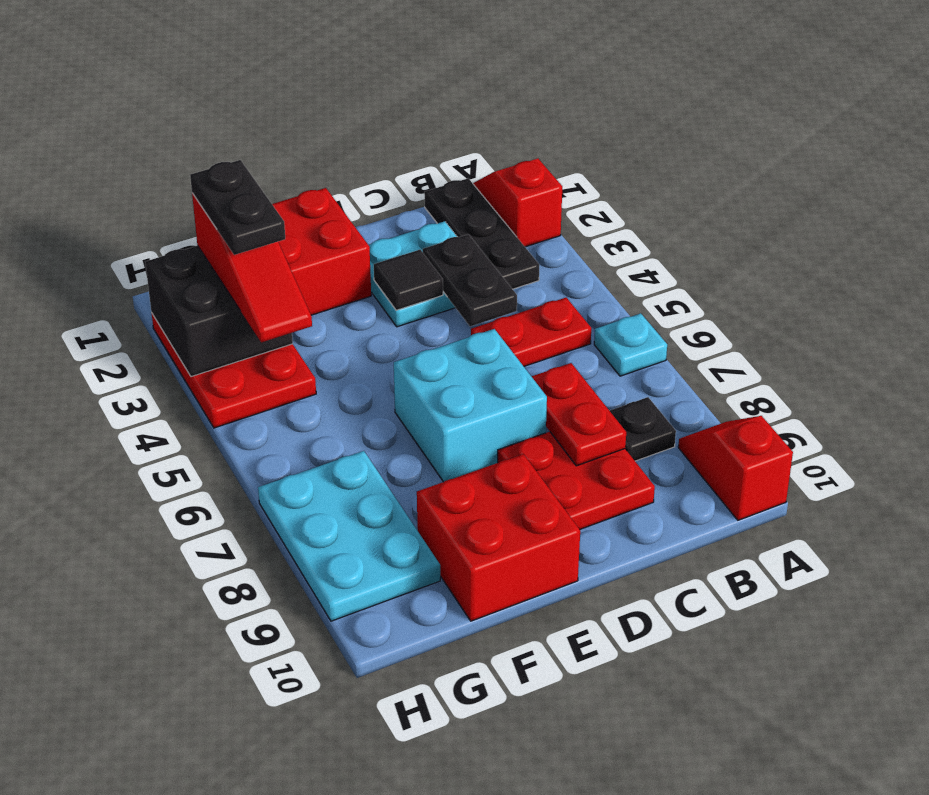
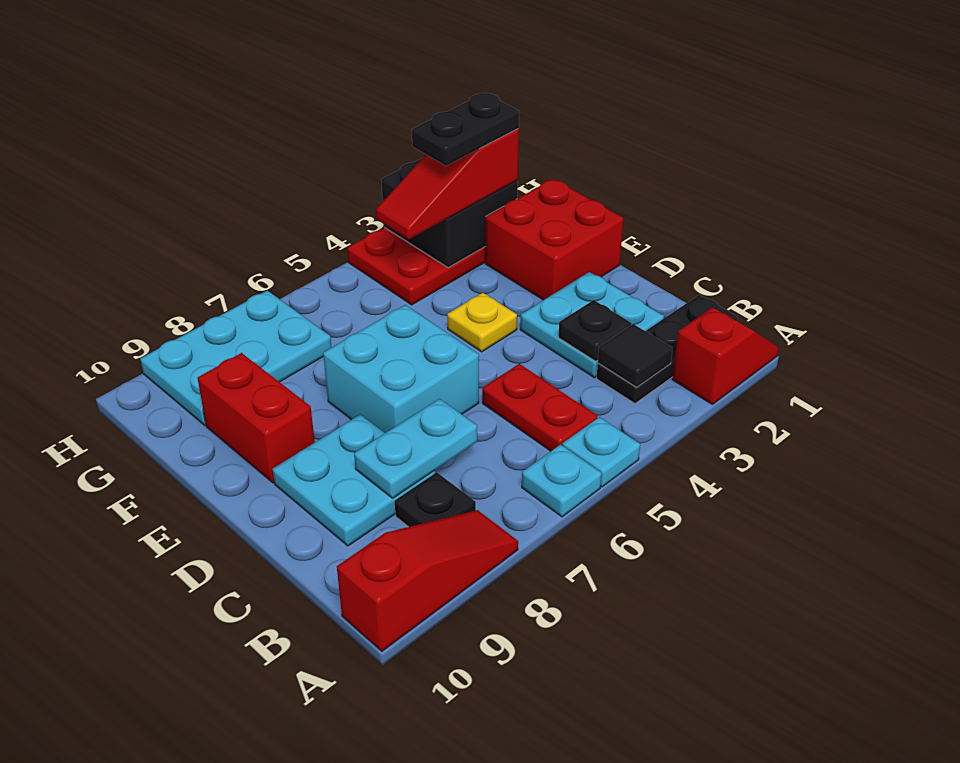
none -> cyan 1x1 plate [562,417,640,487]
red 1x2 slope [678,416,793,520] -> red 1x3 slope [337,510,518,651]
black 1x2 plate [423,234,517,326] -> black 1x1 plate [558,300,631,361]
red 1x2 plate [531,363,626,466] -> cyan 1x2 plate [354,399,477,498]
red 2x2 plate [498,432,655,529] -> cyan 2x2 plate [273,414,435,546]
black 1x1 tile [374,250,443,310] -> black 1x1 tile moved to [598,324,672,387]
none -> yellow 1x1 plate [447,293,517,352]
red 2x2 brick [417,454,580,621] -> red 1x2 brick [197,353,315,483]

